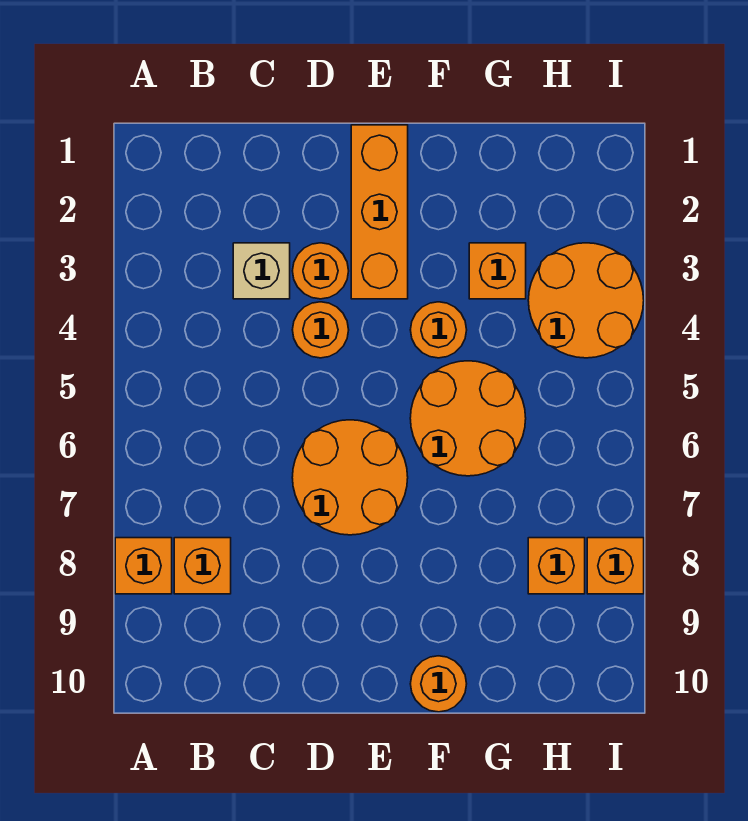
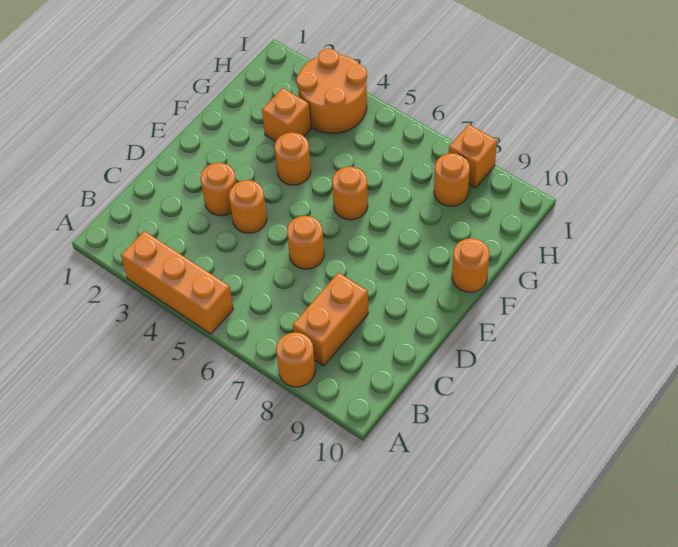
orange 1x1 brick [115,538,172,594] -> orange 1x1 round brick [276,332,315,387]
orange 1x1 brick [174,538,231,594] -> orange 1x2 brick [293,273,368,366]
tan 1x1 brick [233,243,290,299] -> none
orange 2x2 round brick [292,420,408,535] -> orange 1x1 round brick [287,216,324,269]
orange 1x3 brick [351,125,408,299] -> orange 1x3 brick moved to [121,231,234,334]
orange 2x2 round brick [410,361,526,476] -> orange 1x1 round brick [332,167,368,220]
orange 1x1 brick [528,538,585,594] -> orange 1x1 round brick [434,153,470,206]

